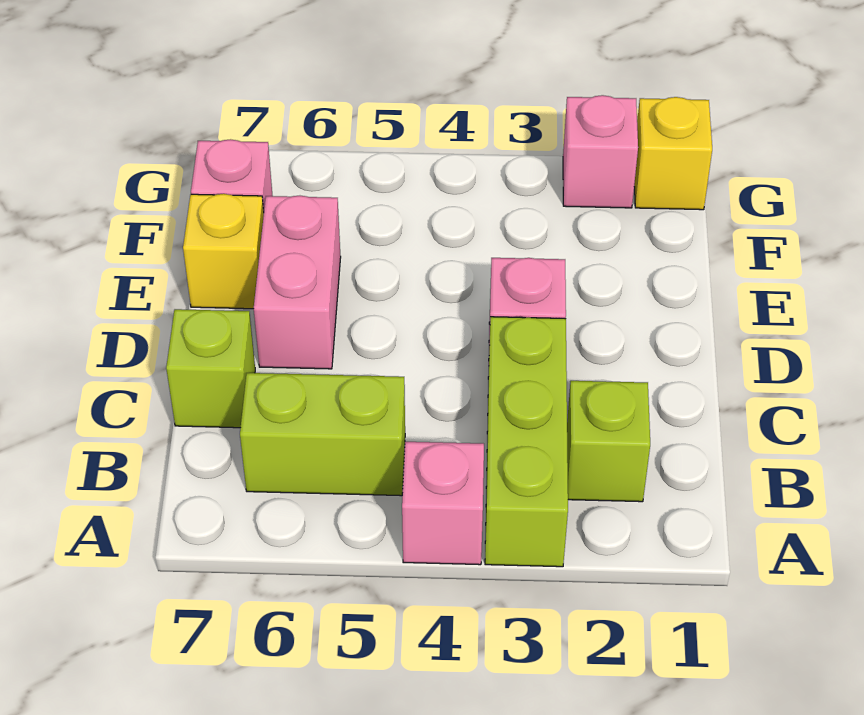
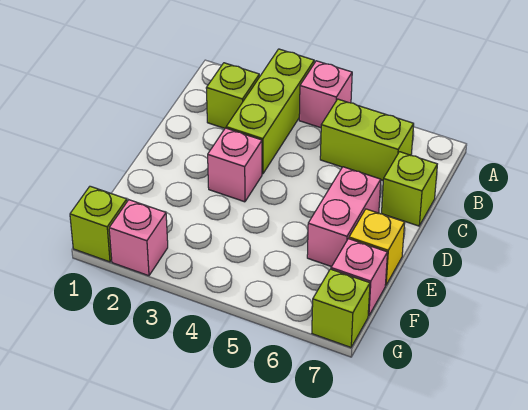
yellow 1x1 brick [634,97,712,210] -> lime 1x1 brick [70,186,127,262]
none -> lime 1x1 brick [312,269,370,347]

